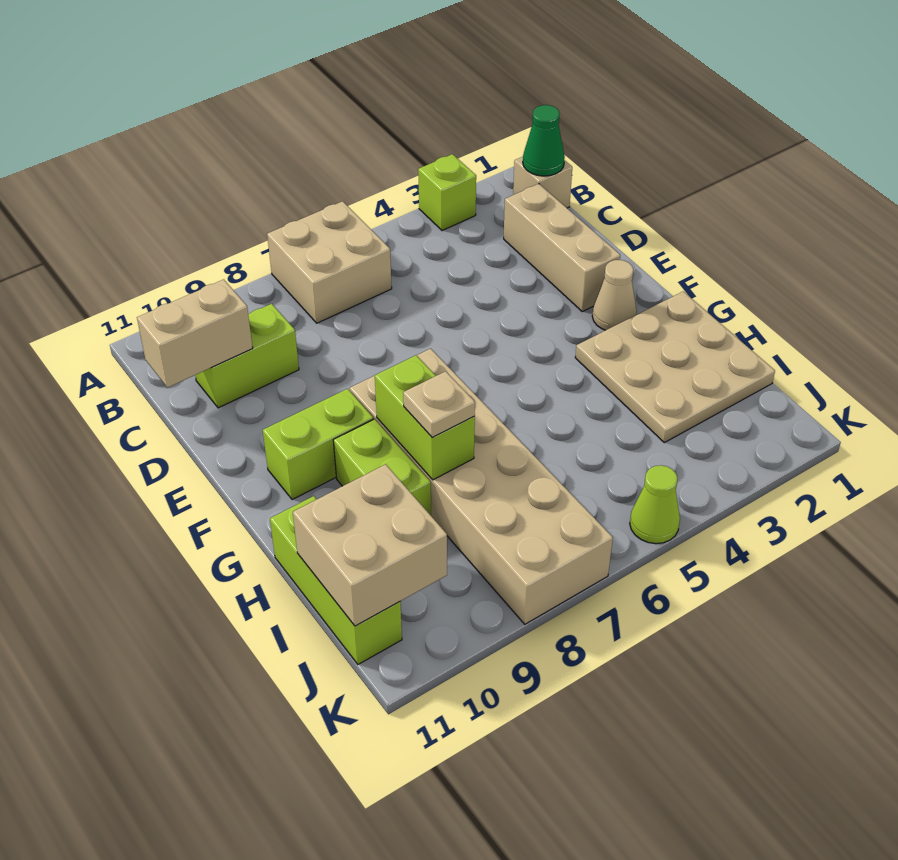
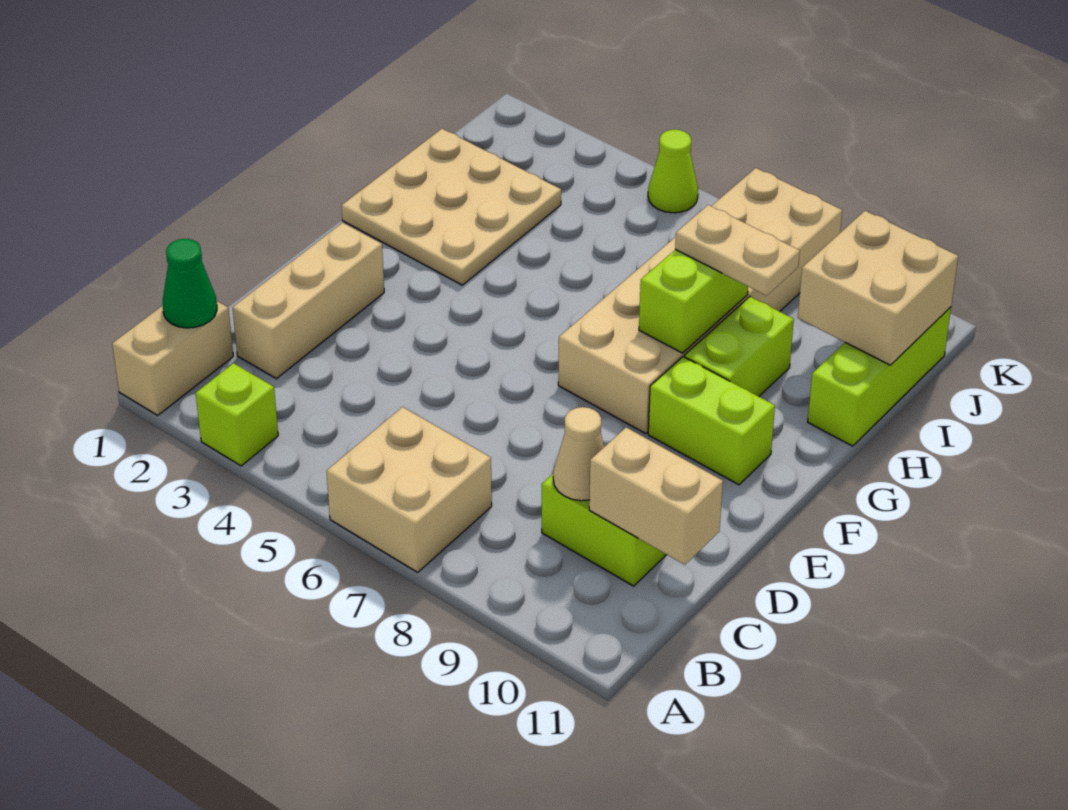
tan 1x1 brick [513,157,572,208] -> tan 1x2 brick [112,301,233,415]
tan 1x1 cone [592,260,637,330] -> tan 1x1 cone moved to [553,407,604,501]
tan 1x1 plate [403,371,475,438] -> tan 1x2 plate [675,205,800,296]

